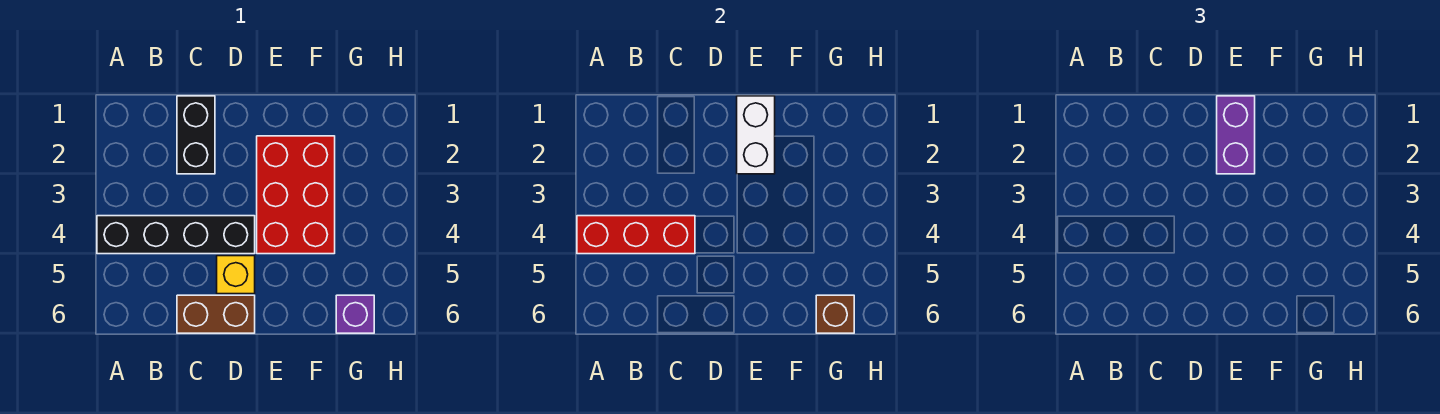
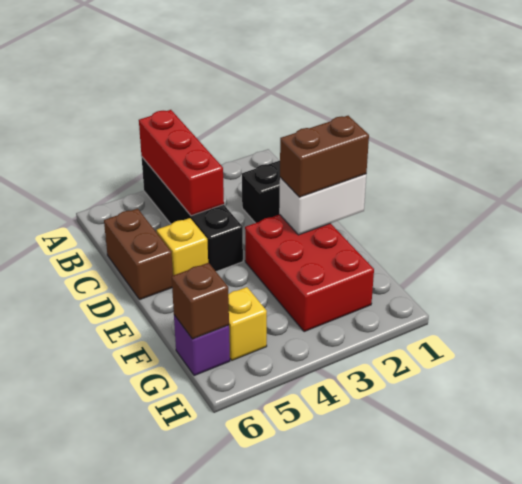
purple 1x2 brick [1217,96,1255,174] -> brown 1x2 brick [280,116,369,197]
red 2x3 brick [257,136,335,254] -> red 2x3 brick turned to [245,215,374,332]
none -> yellow 1x1 brick [228,287,267,360]

